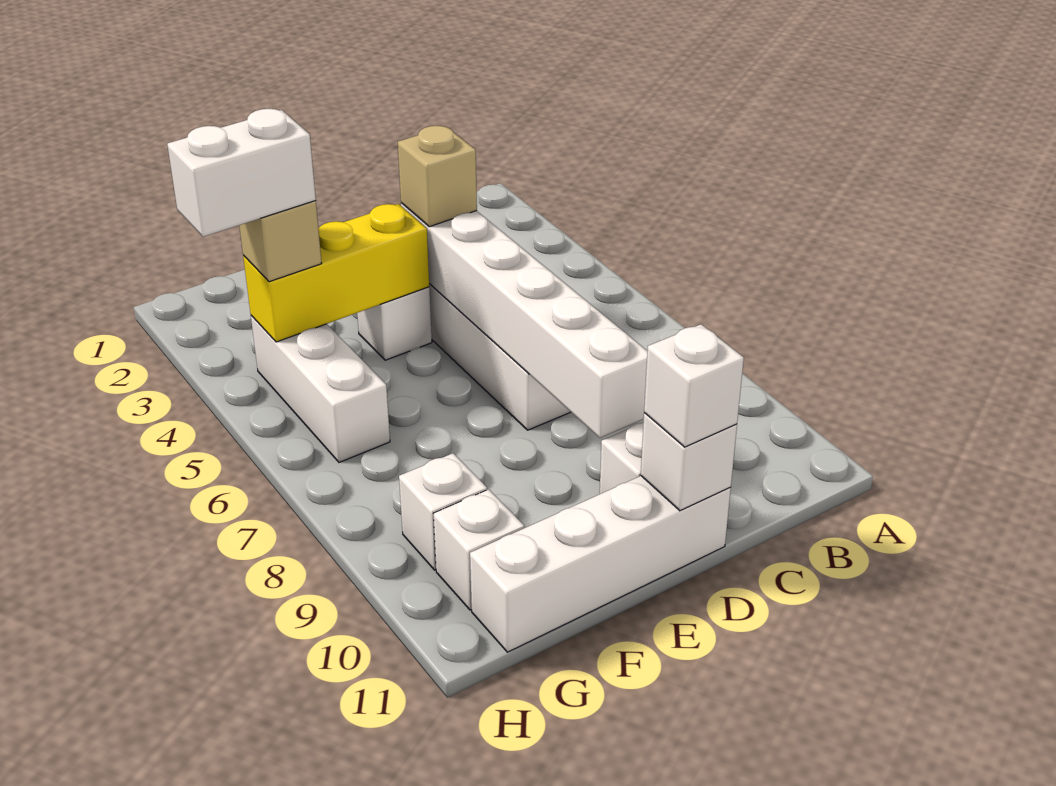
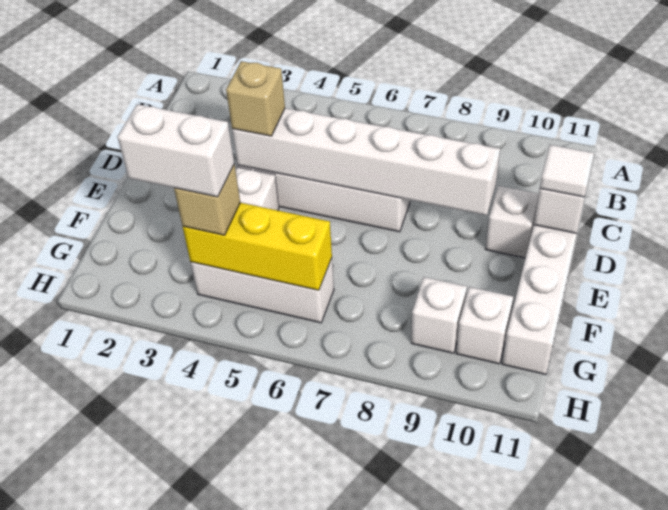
white 1x1 brick [644,324,744,447] -> white 1x1 tile [540,145,594,197]
yellow 1x3 brick [243,204,429,342] -> yellow 1x3 brick turned to [183,203,332,290]
white 1x2 brick [167,109,316,237] -> white 1x2 brick turned to [117,104,234,197]

